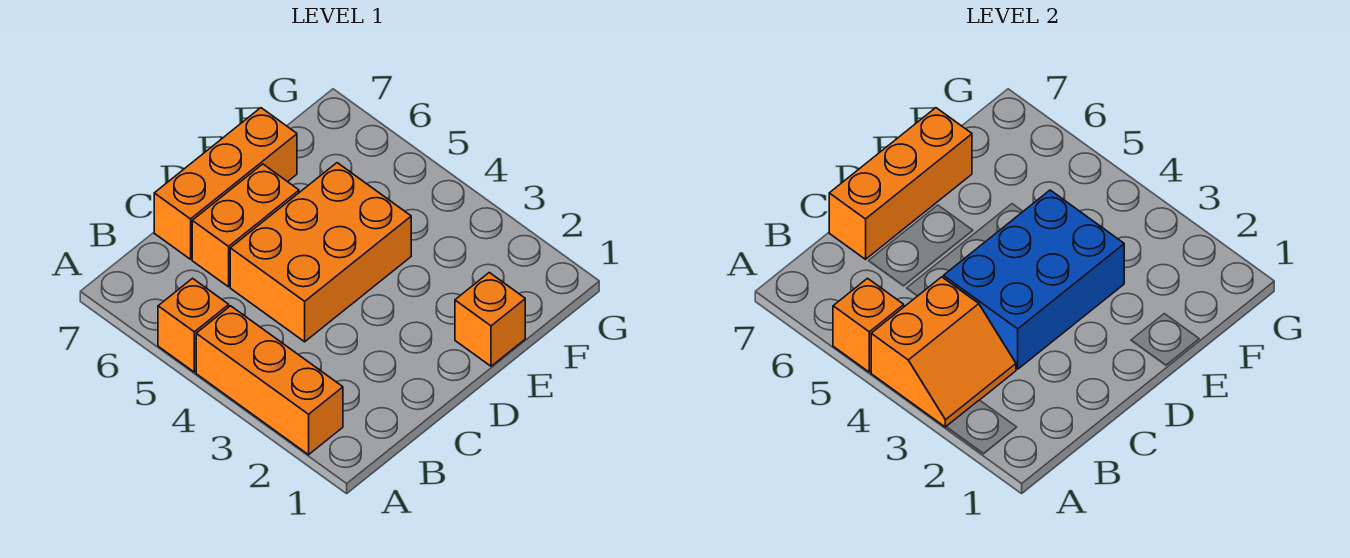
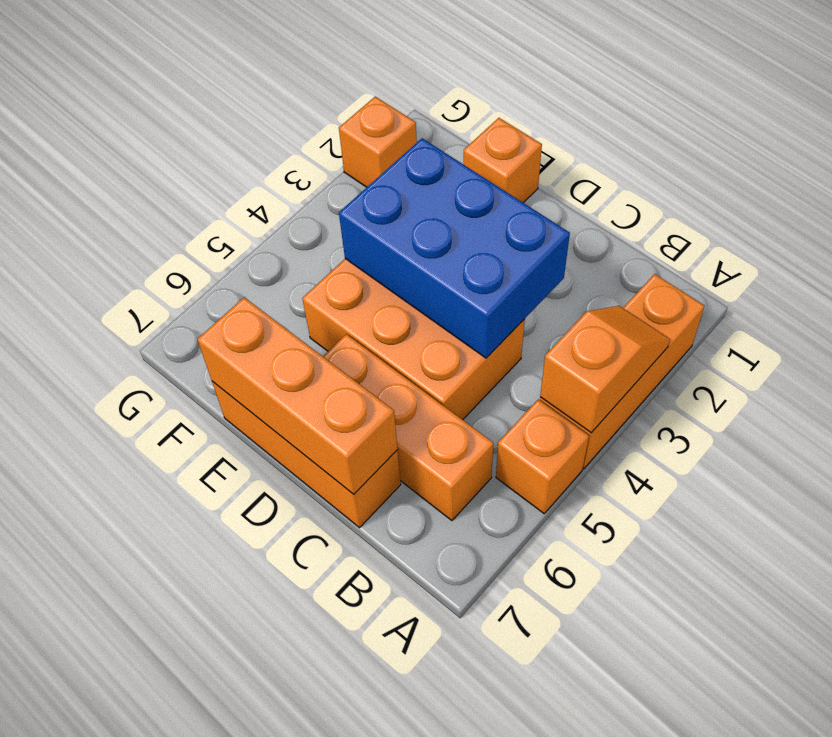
orange 2x2 slope [871,277,1016,427] -> orange 1x2 slope [540,306,670,433]
orange 1x1 brick [833,278,904,372] -> orange 1x1 brick moved to [339,96,417,187]
orange 1x2 brick [192,164,299,287] -> orange 1x3 brick [323,334,493,521]

